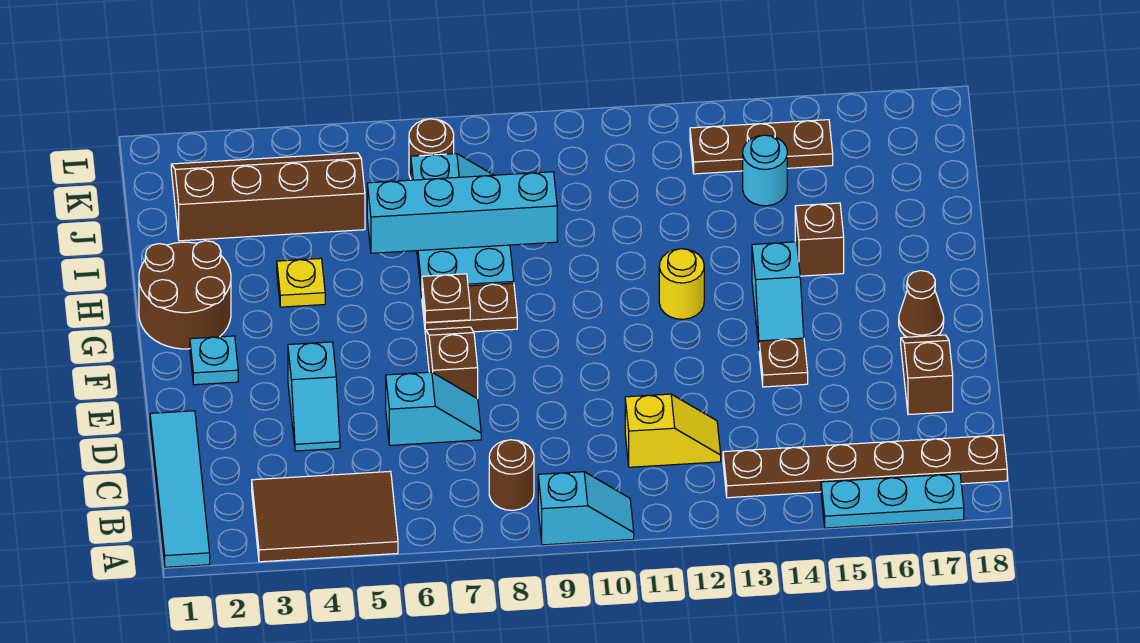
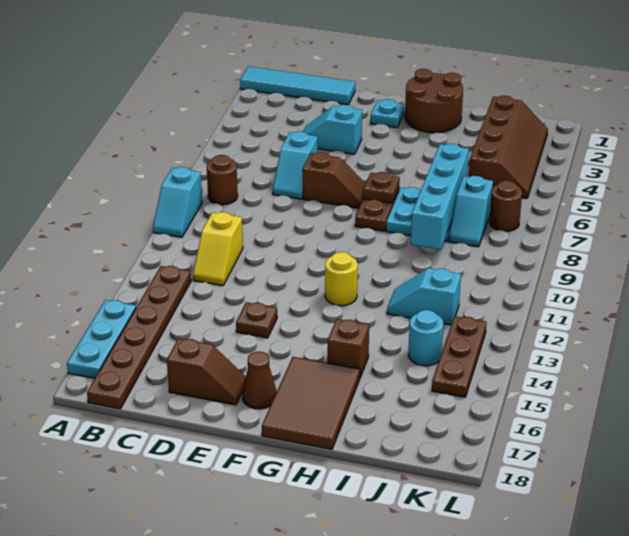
brown 2x3 tile [252,471,398,562] -> brown 2x3 tile moved to [262,357,360,449]
cyan 1x2 slope [752,242,804,345] -> cyan 1x2 slope moved to [387,268,461,325]
yellow 1x1 plate [277,258,325,307] -> none

